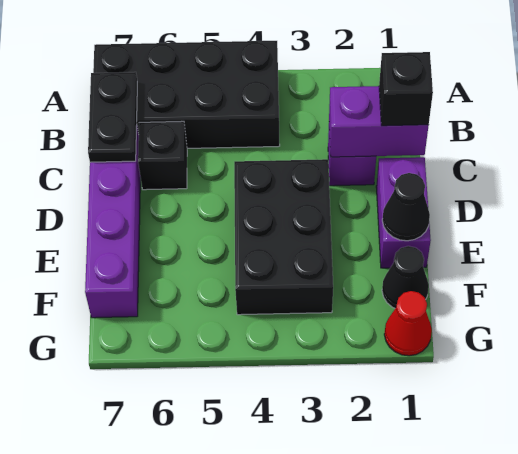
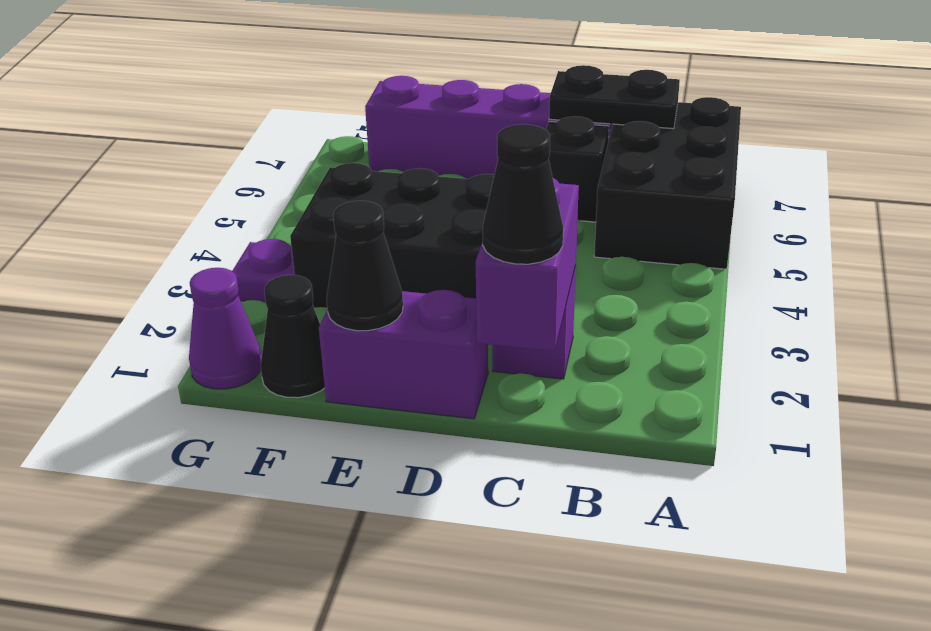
black 2x4 brick [93,41,280,148] -> black 2x3 brick [594,97,741,269]
black 1x1 brick [379,52,433,126] -> black 1x1 cone [483,124,563,264]
red 1x1 cone [384,291,432,356] -> purple 1x1 cone [189,268,262,389]
none -> purple 1x1 plate [232,239,295,303]

